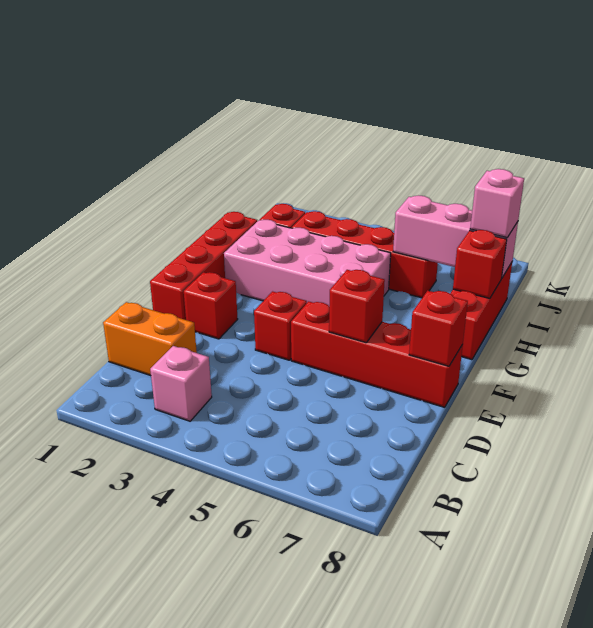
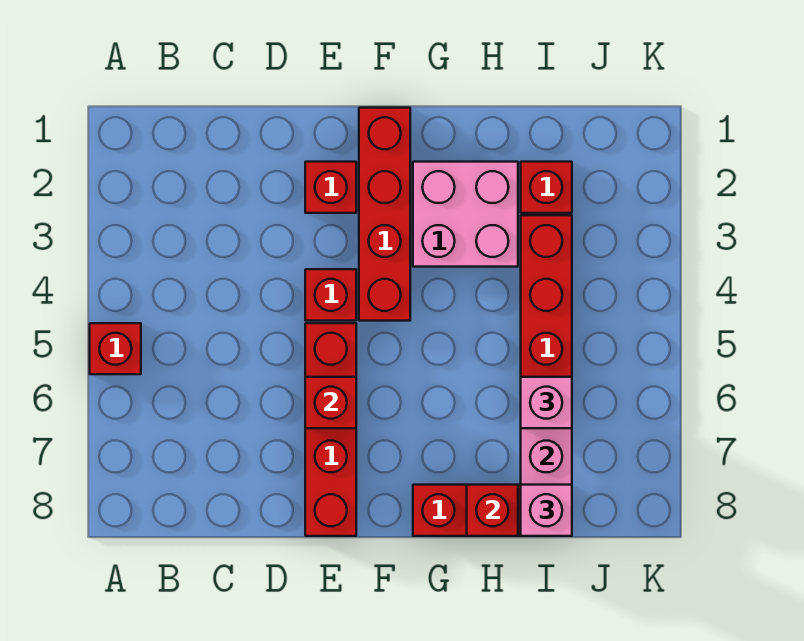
pink 1x1 brick [150,346,212,421] -> pink 1x1 brick moved to [521,377,572,428]
orange 1x2 brick [103,302,197,376] -> none
red 1x4 brick [150,212,257,320] -> red 1x4 brick turned to [359,108,410,321]
red 1x1 brick [409,291,468,366] -> red 1x1 brick moved to [90,323,141,374]
pink 2x4 brick [224,220,391,306] -> pink 2x2 brick [413,162,518,267]

